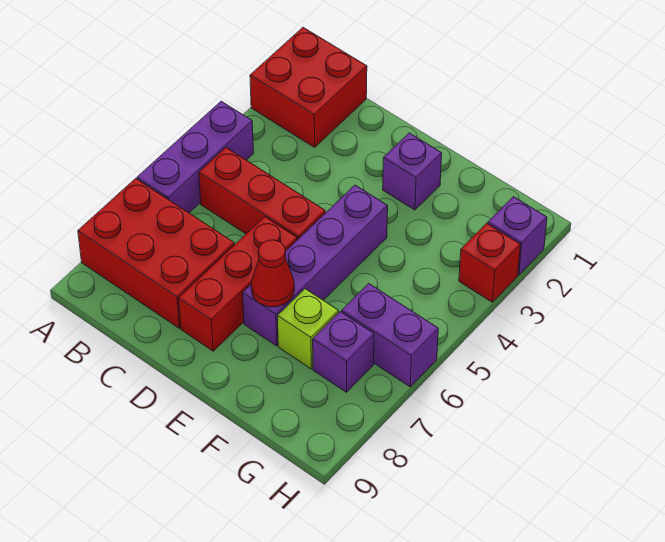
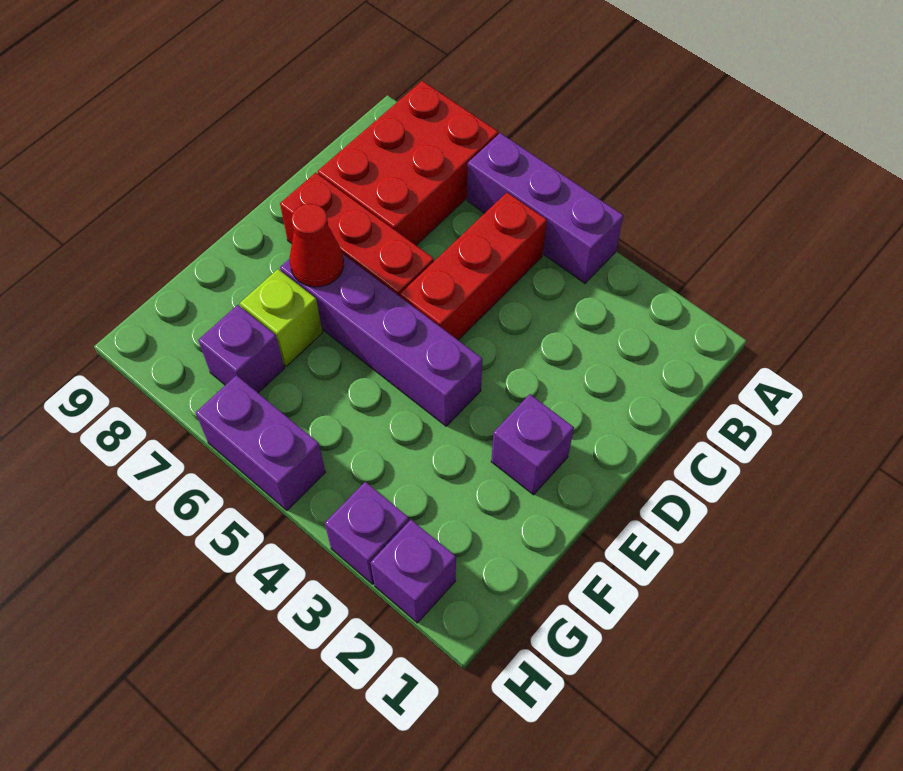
red 2x2 brick [250,28,367,147] -> none
purple 1x2 brick [342,283,438,387] -> purple 1x2 brick turned to [196,375,325,510]
red 1x1 brick [459,223,520,302] -> purple 1x1 brick [325,482,409,584]

